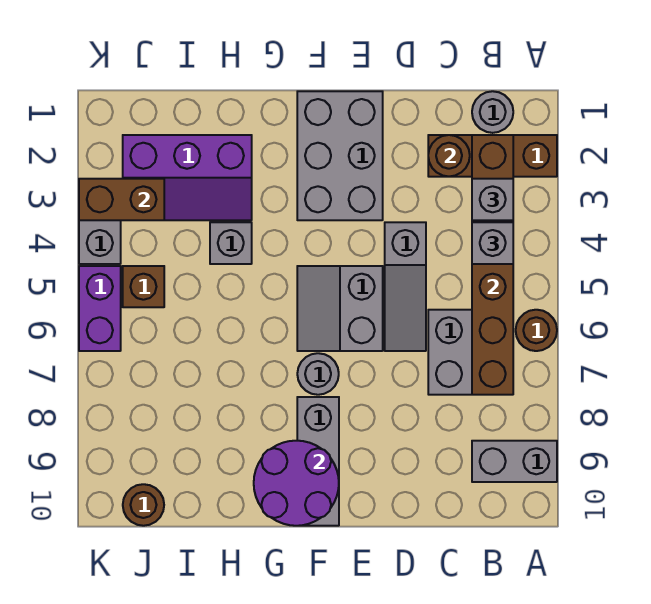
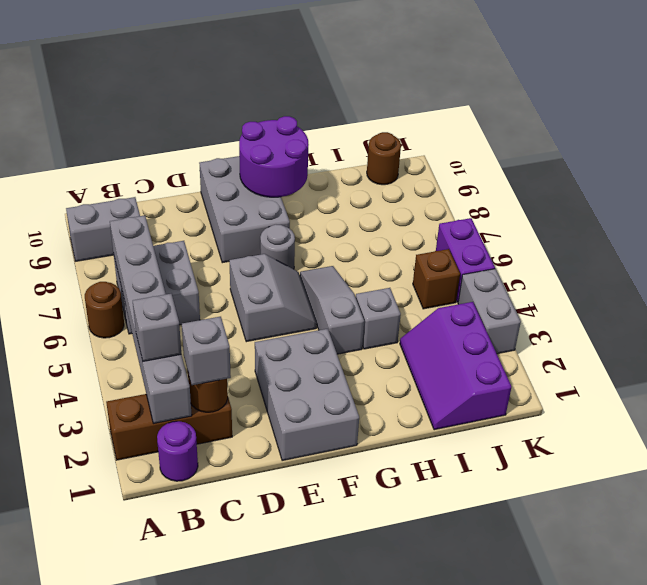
grey 1x1 round brick [472,91,513,133] -> purple 1x1 round brick [157,421,198,481]
brown 1x6 brick [472,135,513,395] -> grey 1x6 brick [110,216,192,423]
grey 1x1 brick [472,222,513,264] -> grey 1x1 brick moved to [182,317,231,385]
grey 1x3 slope [385,222,426,351] -> grey 1x3 slope moved to [300,266,364,354]
grey 1x3 brick [297,397,339,526] -> grey 2x3 brick [199,156,290,263]
purple 2x3 slope [123,135,252,220] -> purple 2x3 slope turned to [400,302,511,430]
brown 1x2 brick [79,179,164,220] -> none

